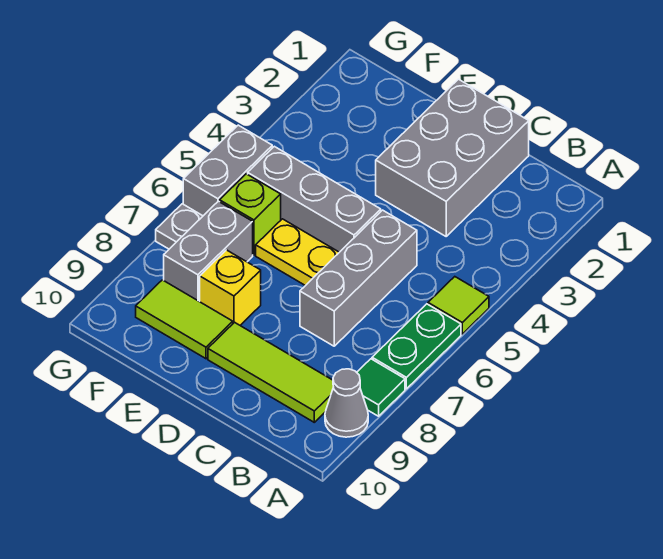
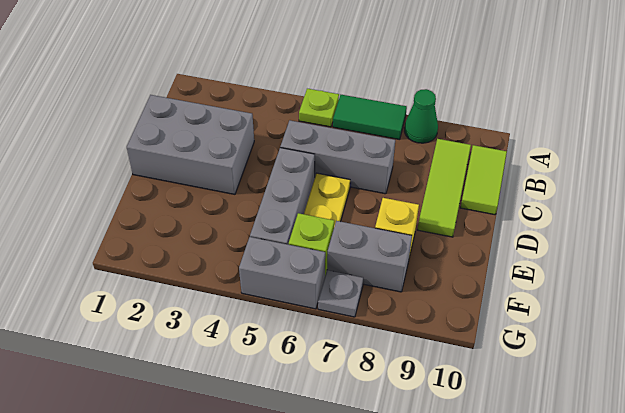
lime 1x1 tile [428,277,489,334] -> lime 1x1 plate [299,89,339,127]
green 1x2 plate [372,304,461,389] -> green 1x2 tile [333,95,407,140]
green 1x1 tile [357,359,405,416] -> green 1x1 cone [404,89,438,143]
grey 1x1 cone [325,369,368,437] -> none
lime 1x2 tile [136,280,233,359] -> lime 1x2 tile moved to [461,145,507,215]

